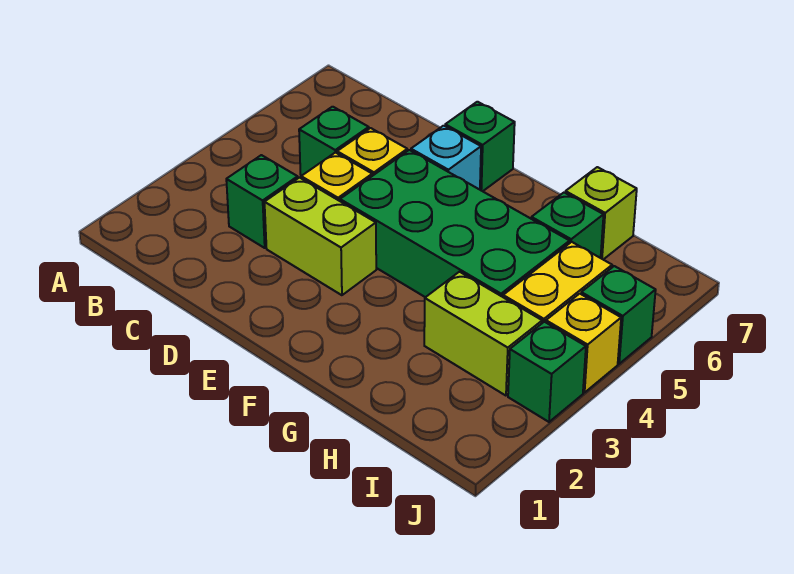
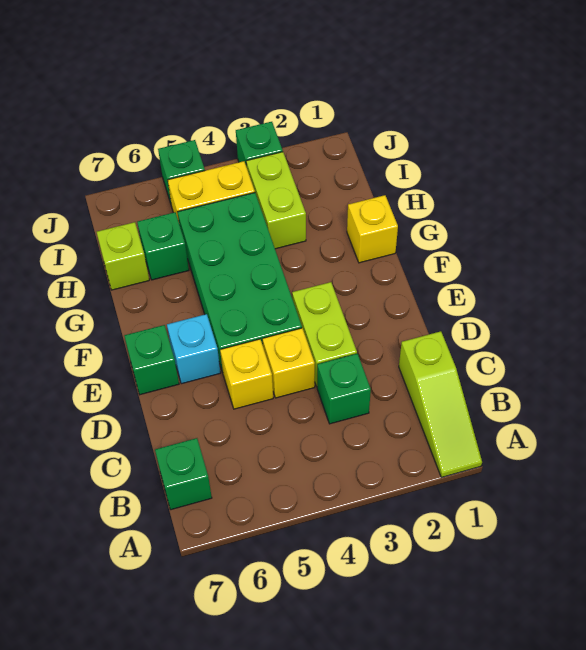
none -> lime 1x3 slope [399,331,482,477]
green 1x1 brick [299,107,369,176] -> green 1x1 brick moved to [155,438,212,510]
yellow 1x1 brick [546,294,621,393] -> yellow 1x1 brick moved to [347,195,398,263]

